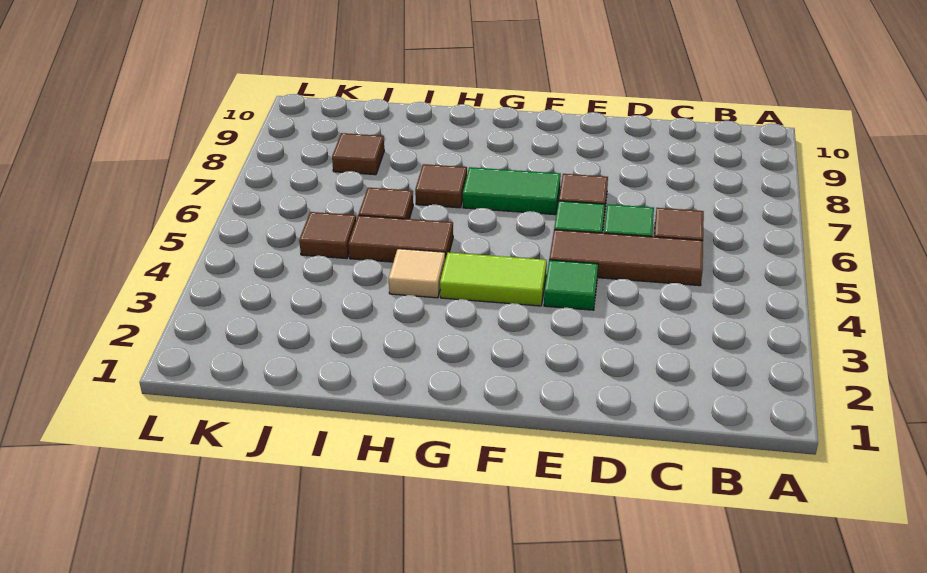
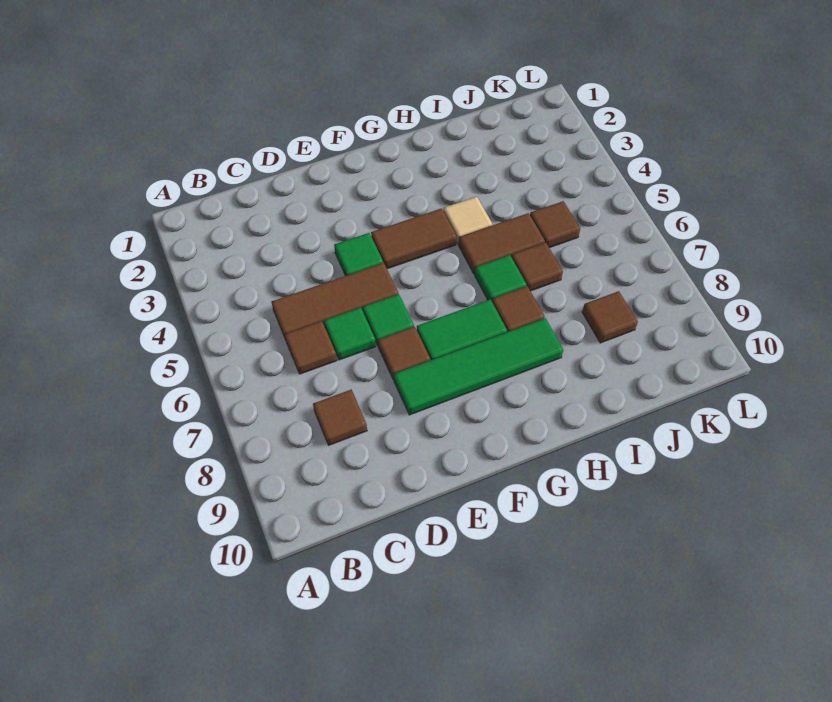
none -> brown 1x1 tile [313,390,367,445]
none -> green 1x4 tile [394,318,563,415]
lime 1x2 tile [440,252,547,306] -> brown 1x2 tile [371,208,457,269]
none -> green 1x1 tile [475,255,527,301]

